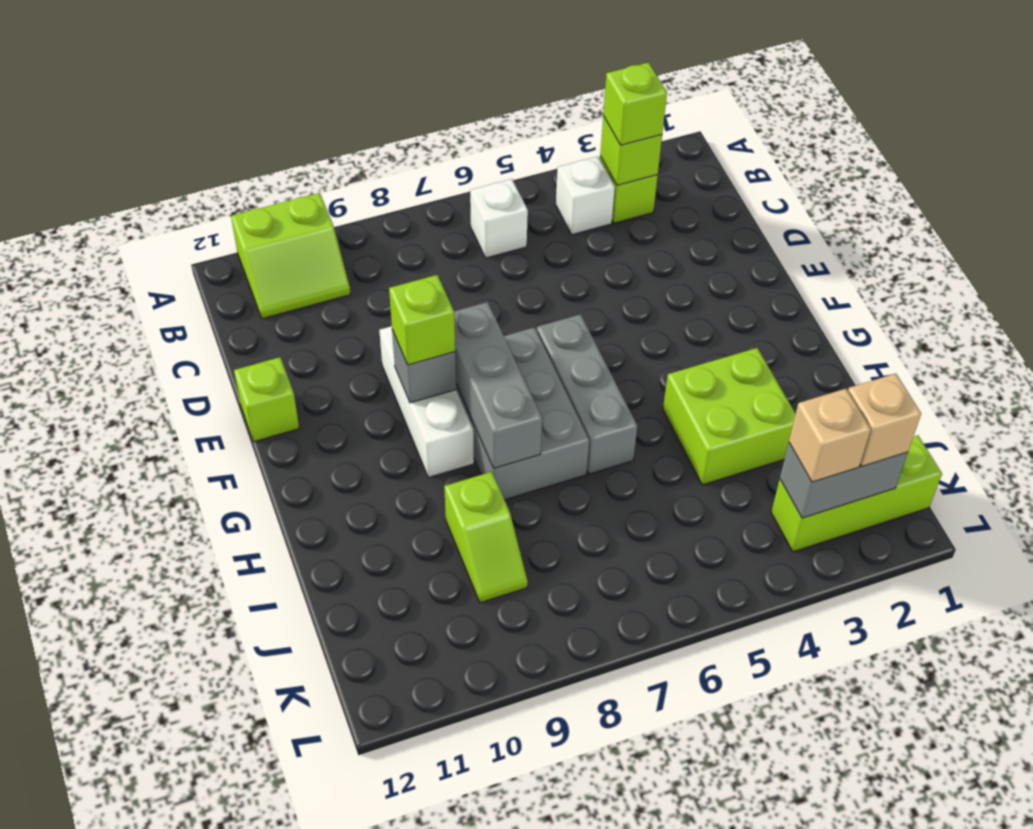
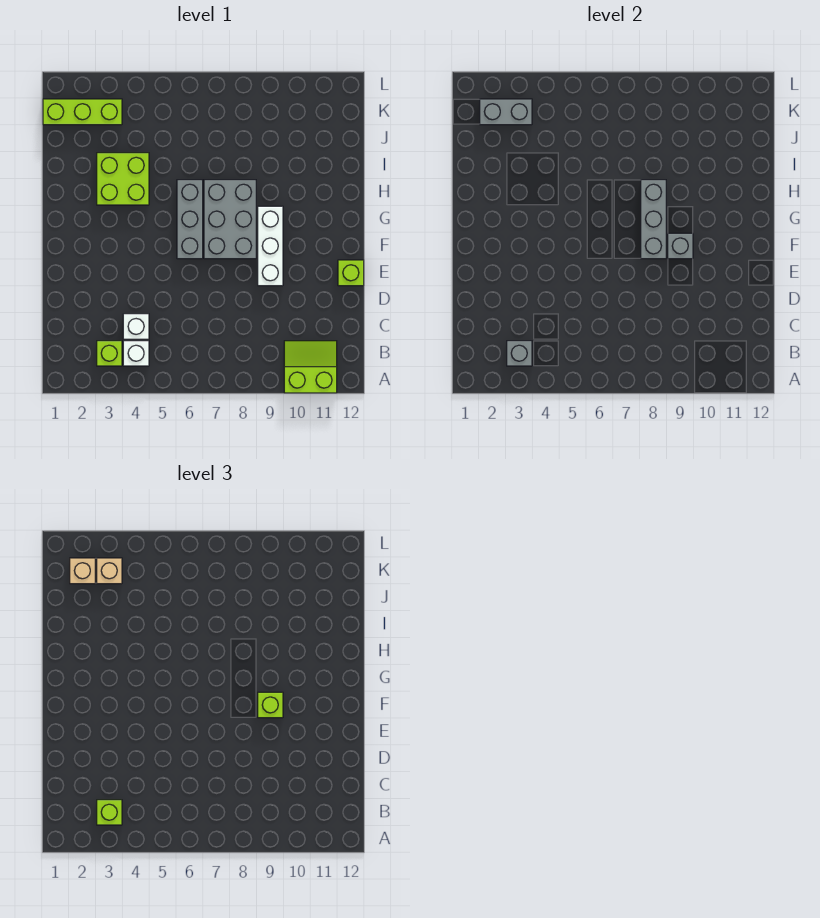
lime 1x1 brick [600,116,662,185] -> grey 1x1 brick [507,341,532,366]
white 1x1 brick [470,179,528,258] -> white 1x1 brick moved to [123,314,149,339]
lime 1x2 slope [444,472,528,603] -> none

